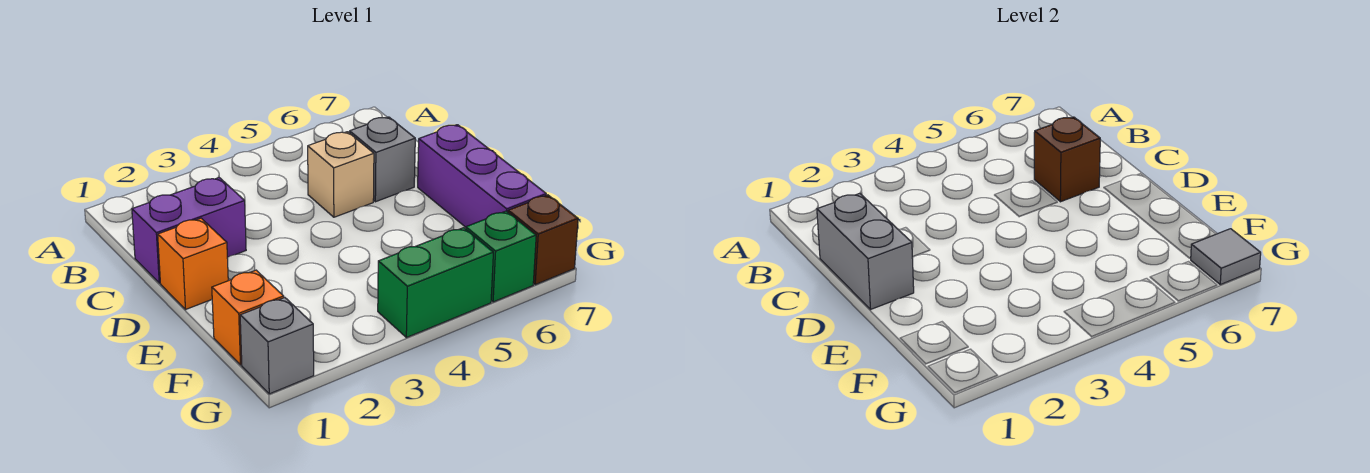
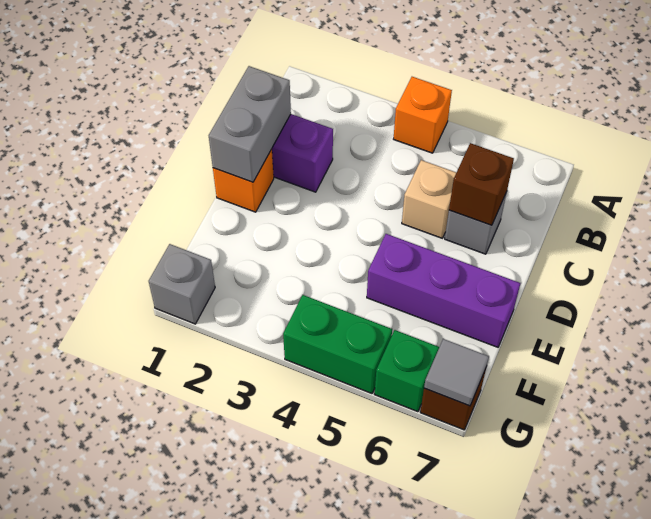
purple 1x3 brick [418,125,546,227] -> purple 1x3 brick turned to [367,234,521,347]
orange 1x1 brick [212,270,284,365] -> orange 1x1 brick moved to [394,77,452,153]

